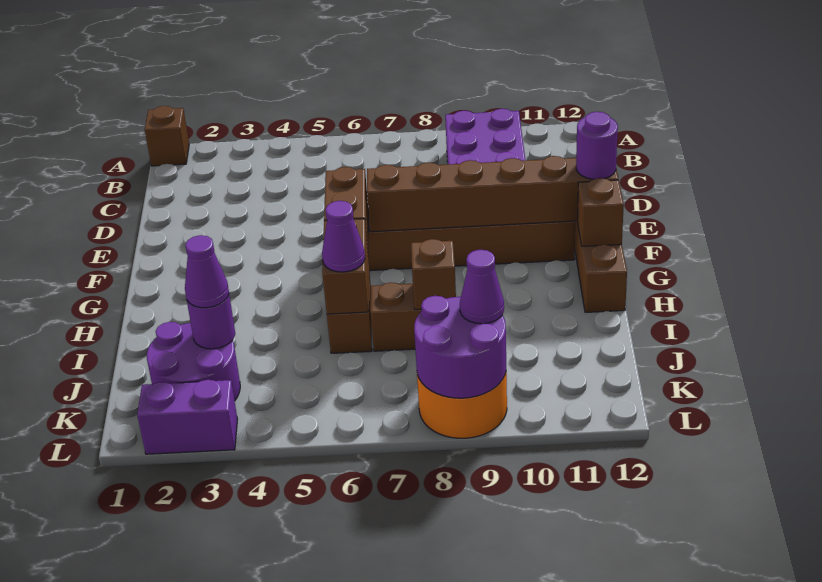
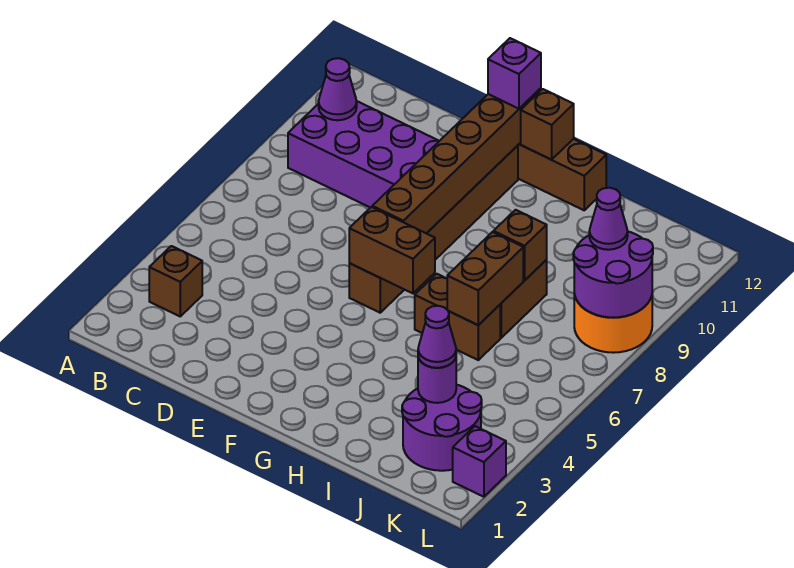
brown 1x1 brick [145,106,189,166] -> brown 1x1 brick moved to [149,246,202,316]
purple 1x1 round brick [576,112,618,179] -> purple 1x1 brick [488,38,541,109]
brown 1x2 brick [322,219,368,314] -> brown 1x2 brick turned to [447,232,523,325]
purple 1x1 cone [322,201,365,272] -> purple 1x1 cone moved to [319,58,357,120]
purple 1x2 brick [137,380,237,454] -> purple 1x1 brick [453,426,506,497]

